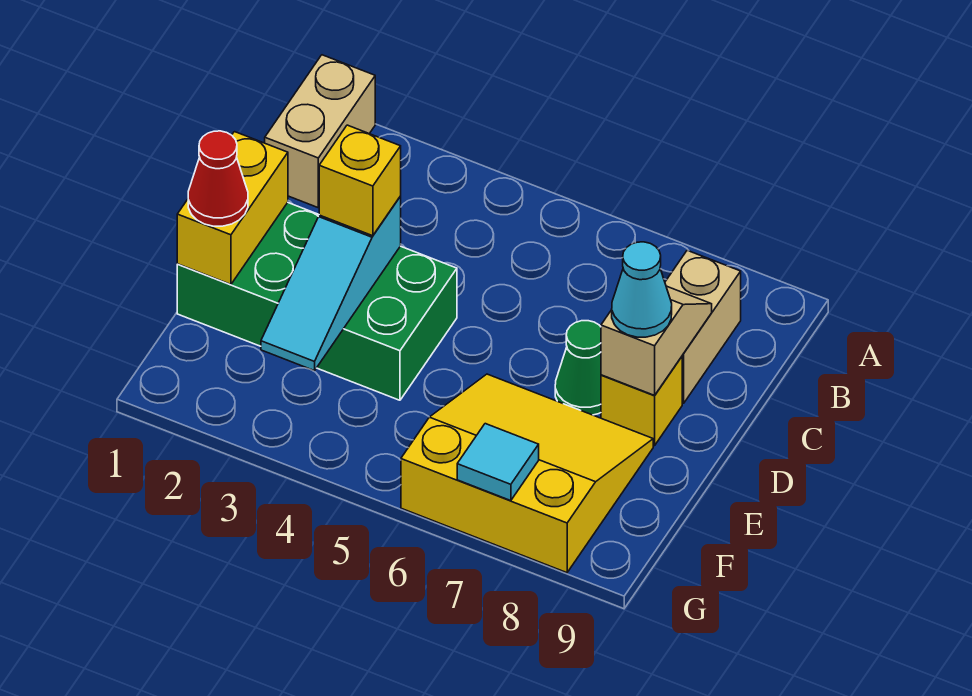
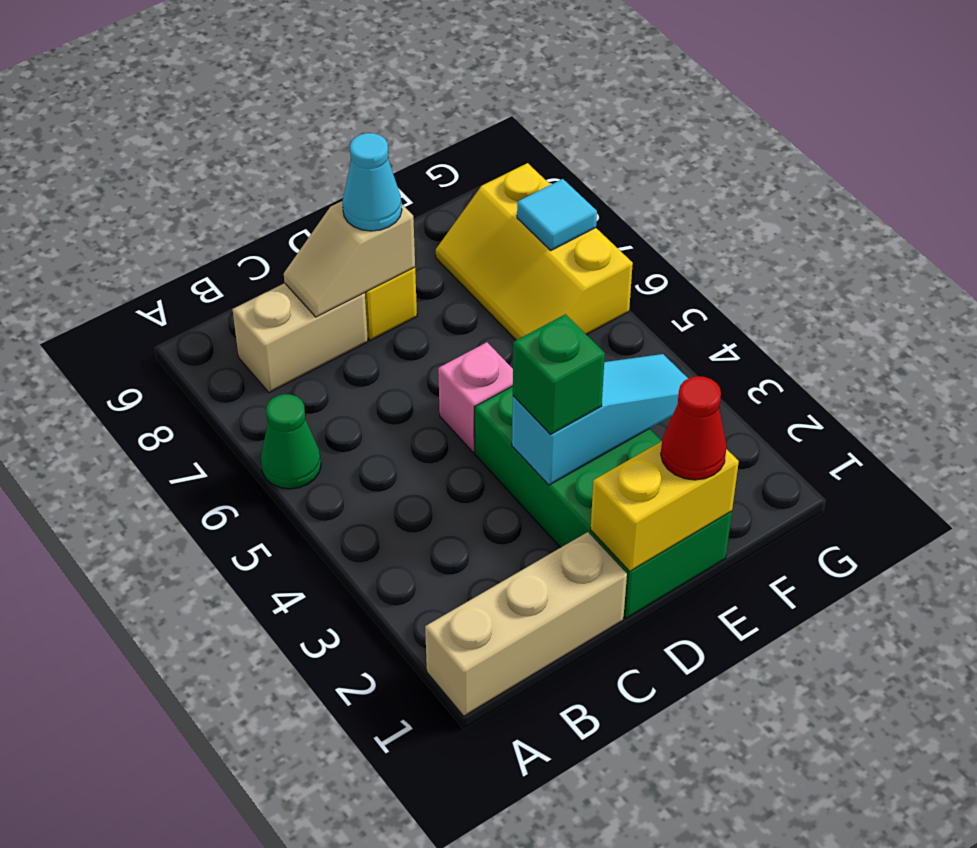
tan 1x2 brick [265,55,375,207] -> tan 1x3 brick [425,532,627,716]
yellow 1x1 brick [319,125,401,236] -> green 1x1 brick [513,314,605,434]
none -> pink 1x1 brick [438,342,513,453]
green 1x1 cone [555,321,601,415] -> green 1x1 cone moved to [261,394,321,489]
yellow 3x3 slope [401,374,653,573] -> yellow 2x3 slope [436,163,633,340]

